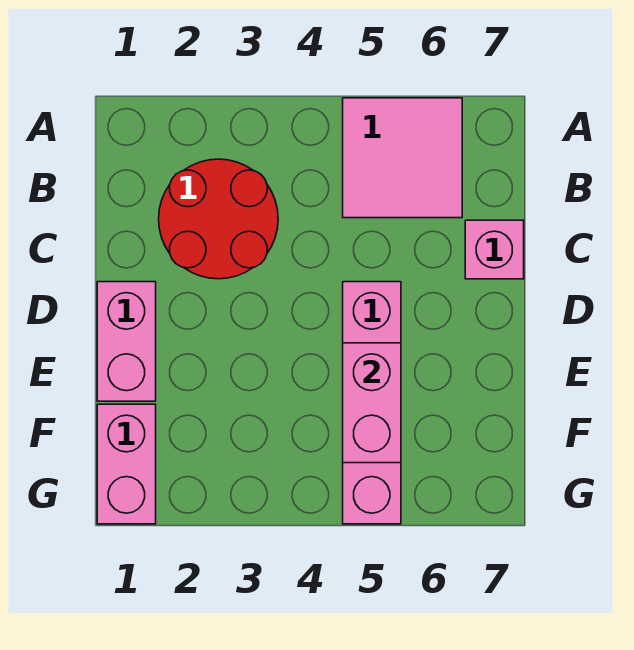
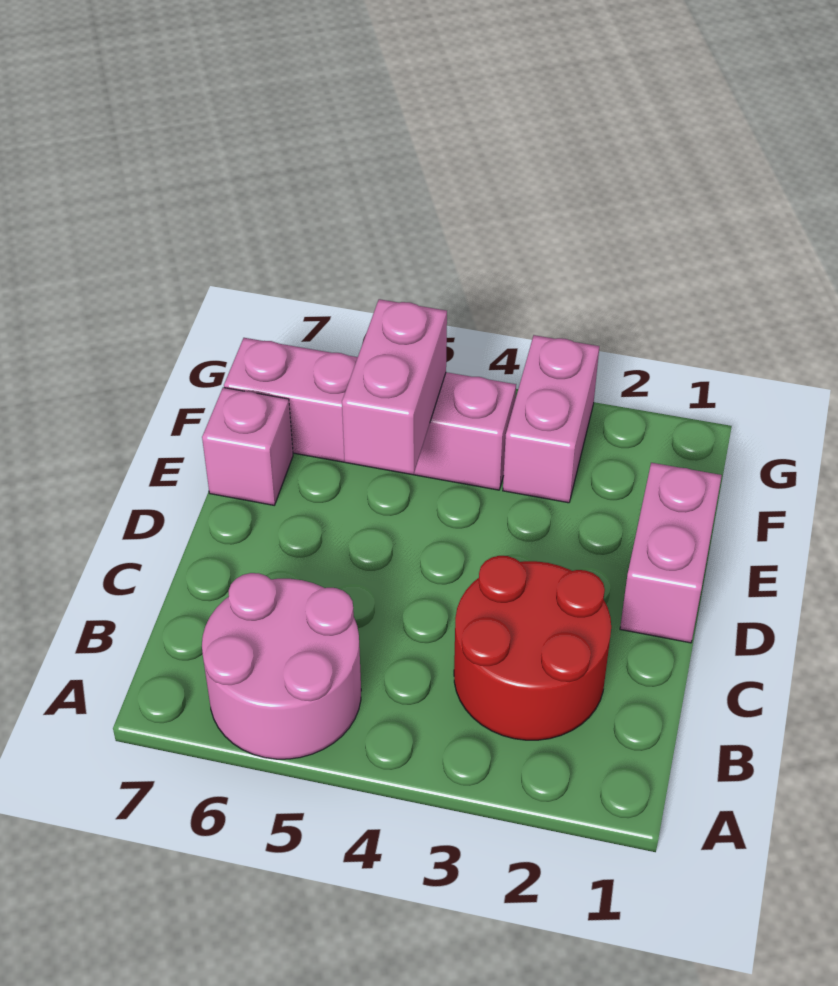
pink 2x2 tile [343,98,462,218] -> pink 2x2 round brick [202,573,361,759]
pink 1x1 brick [465,220,524,279] -> pink 1x1 brick moved to [202,388,293,505]
pink 1x4 brick [343,282,401,524] -> pink 1x4 brick turned to [224,338,516,490]
pink 1x2 brick [97,404,156,524] -> pink 1x2 brick moved to [503,335,599,503]

